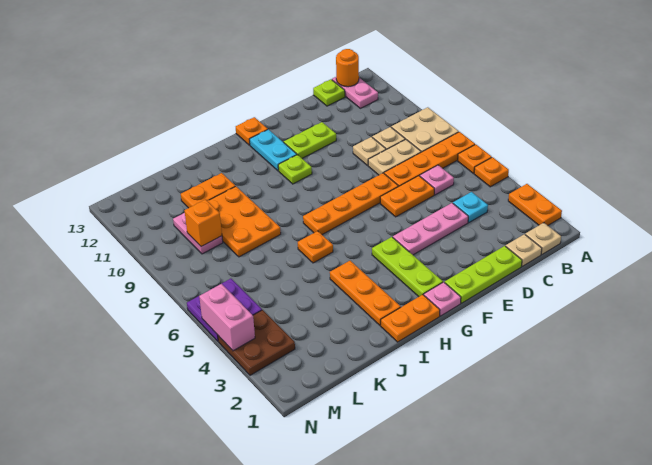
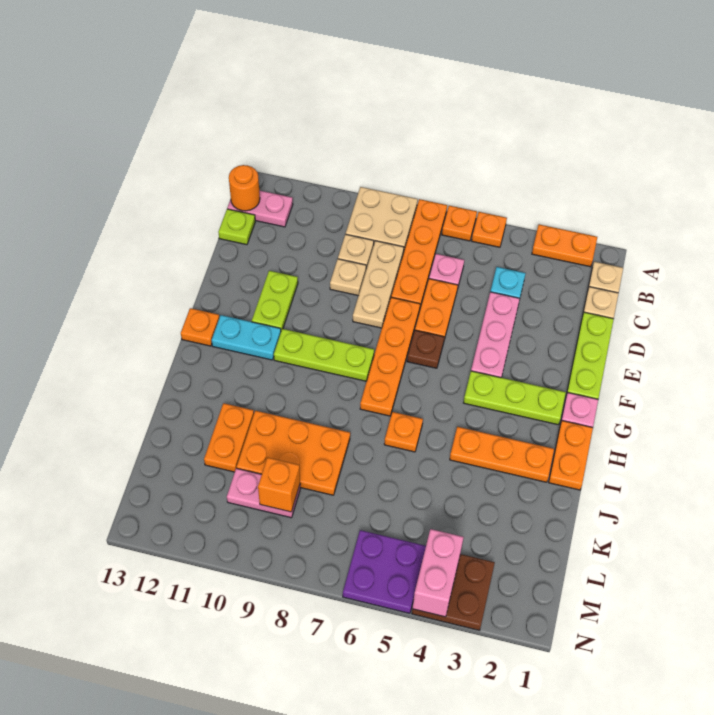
tan 1x2 plate [368,139,421,175] -> tan 1x3 plate [353,241,404,328]
none -> brown 1x1 plate [407,330,444,368]
lime 1x1 plate [278,155,312,184] -> lime 1x3 plate [274,329,374,381]
pink 1x2 brick [199,284,255,351] -> pink 1x2 brick turned to [412,529,464,617]

